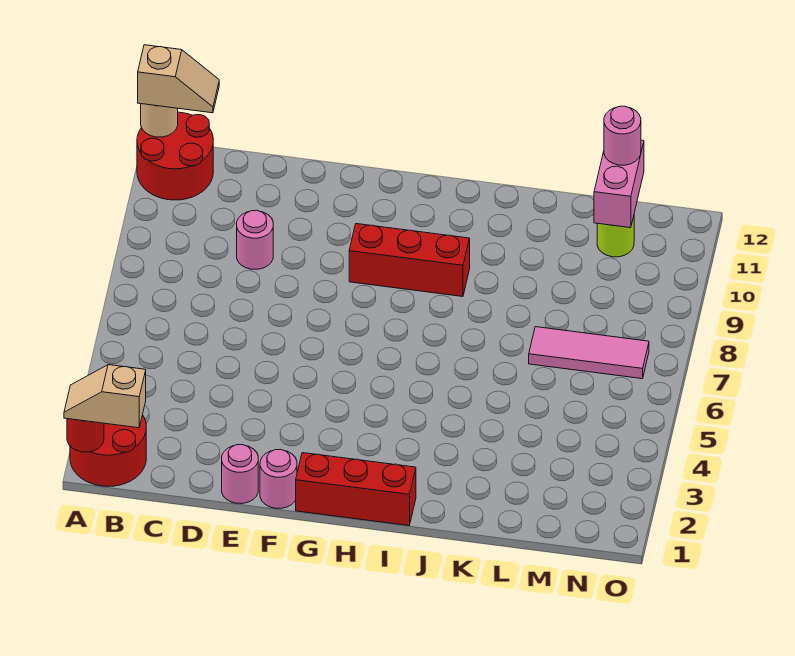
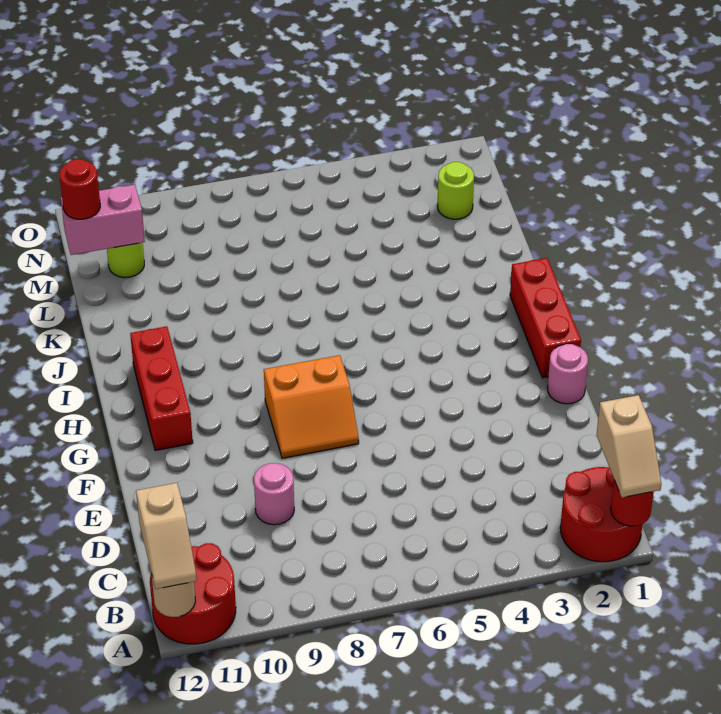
tan 1x2 slope [138,45,219,113] -> tan 1x2 slope turned to [136,483,197,589]
pink 1x1 round brick [222,444,258,504] -> none
none -> orange 2x2 slope [264,355,359,458]
red 1x3 brick [349,224,470,297] -> red 1x3 brick moved to [130,326,193,451]
pink 1x3 tile [529,327,649,379] -> none
none -> lime 1x1 round brick [438,162,474,219]
pink 1x1 round brick [604,106,641,165] -> red 1x1 round brick [59,159,100,219]

